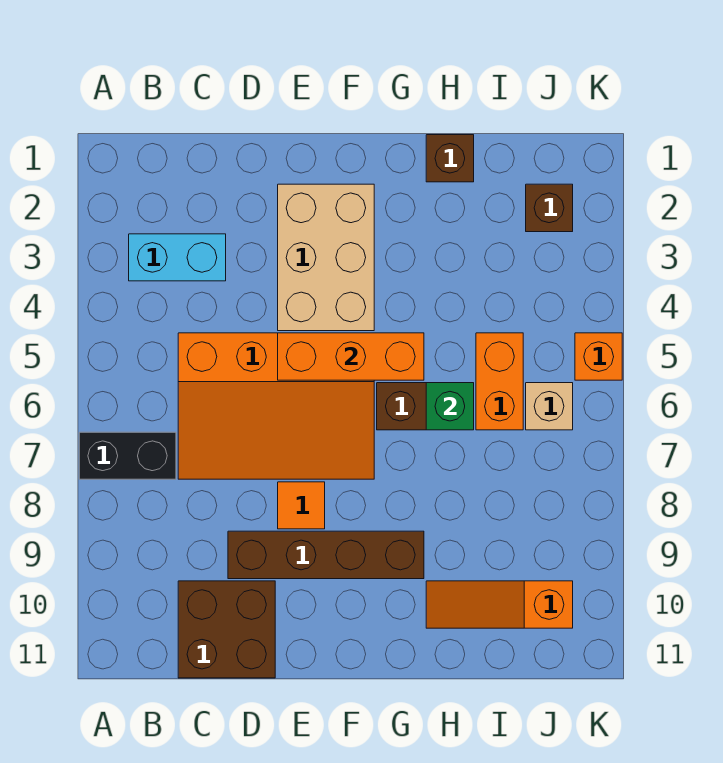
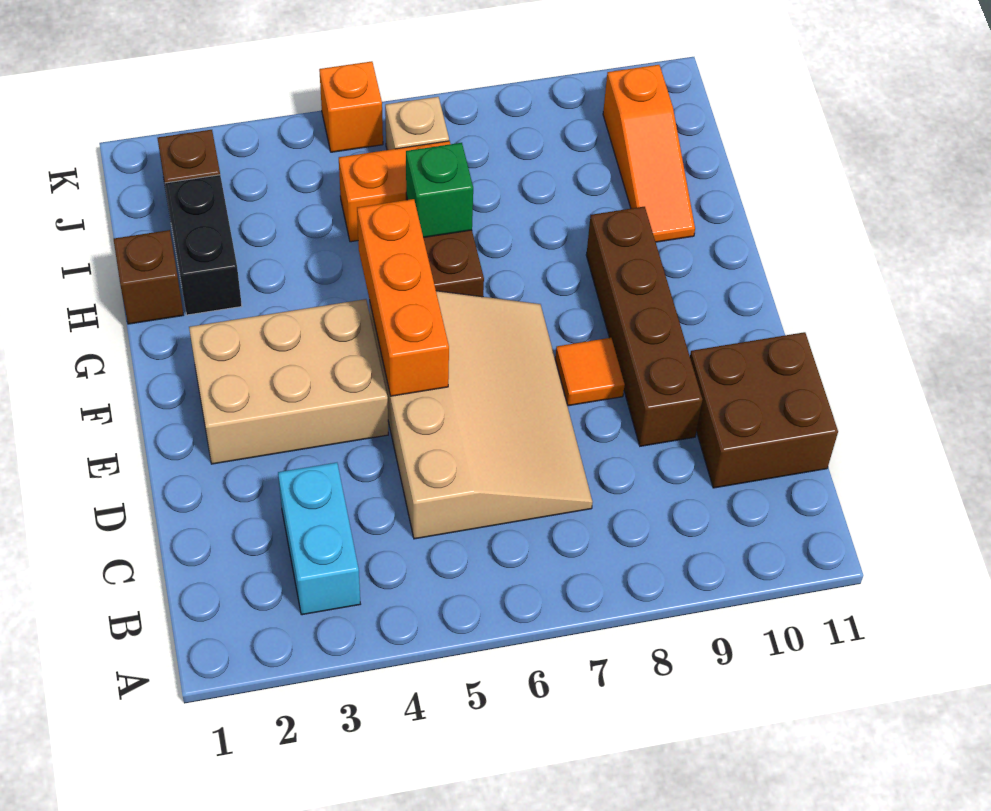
black 1x2 brick [79,432,176,479] -> black 1x2 brick moved to [165,175,242,315]
orange 3x4 slope [178,333,374,479] -> tan 3x4 slope [369,291,593,539]

